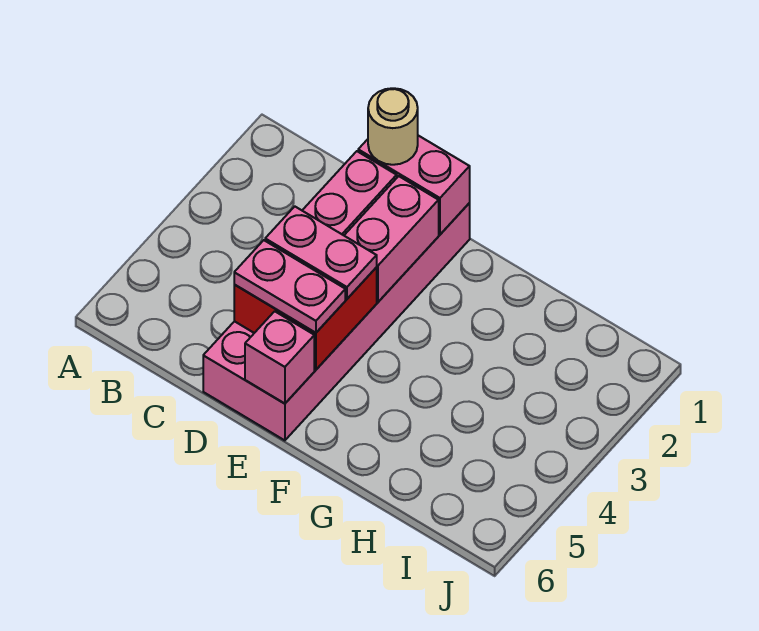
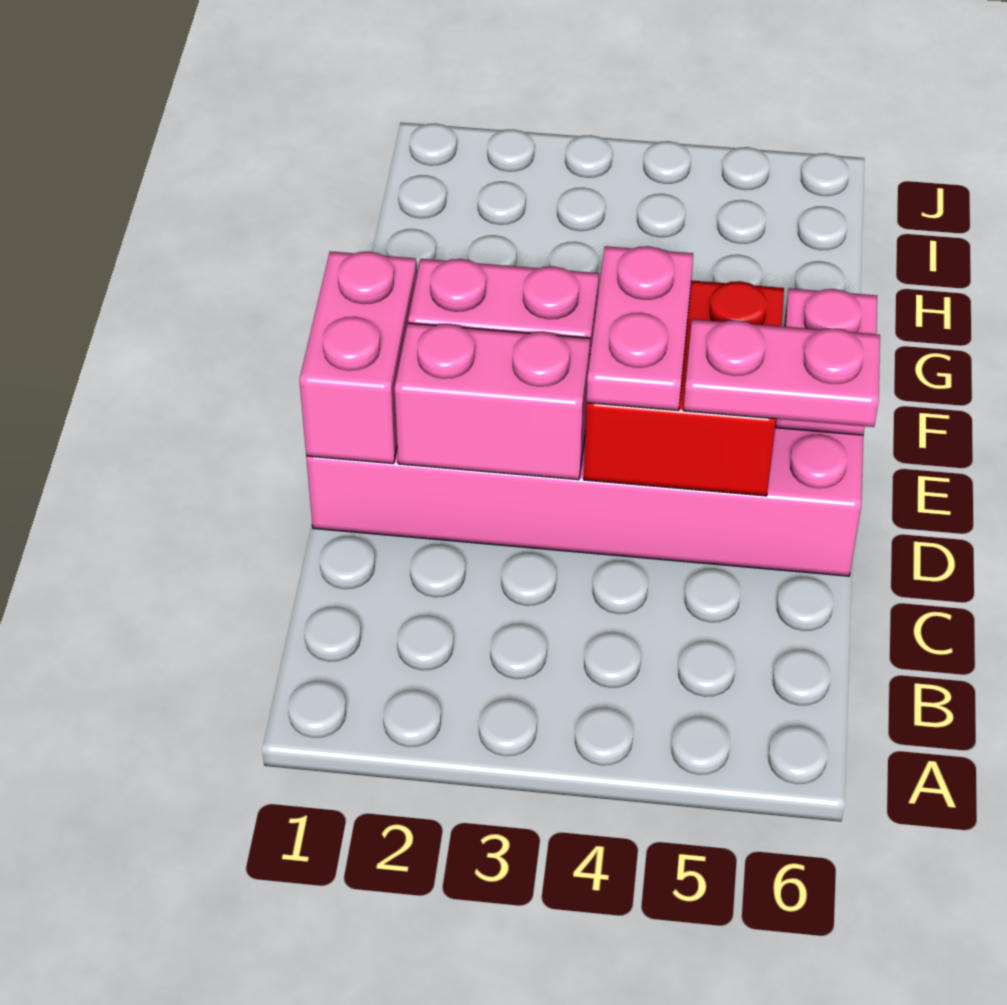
tan 1x1 round brick [368,88,418,165] -> none
pink 1x2 plate [234,240,345,333] -> pink 1x2 plate turned to [684,319,880,427]

